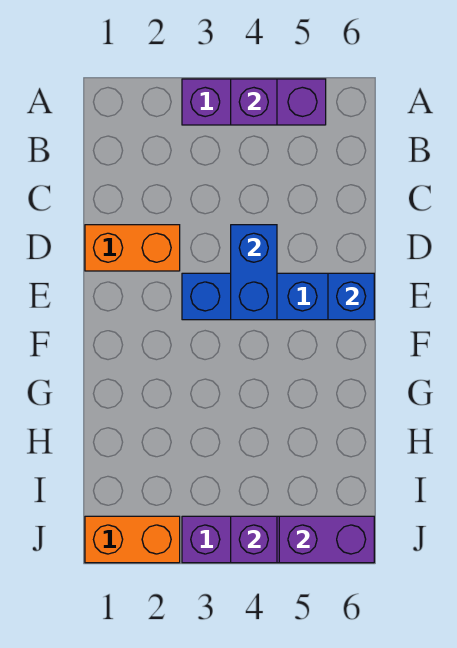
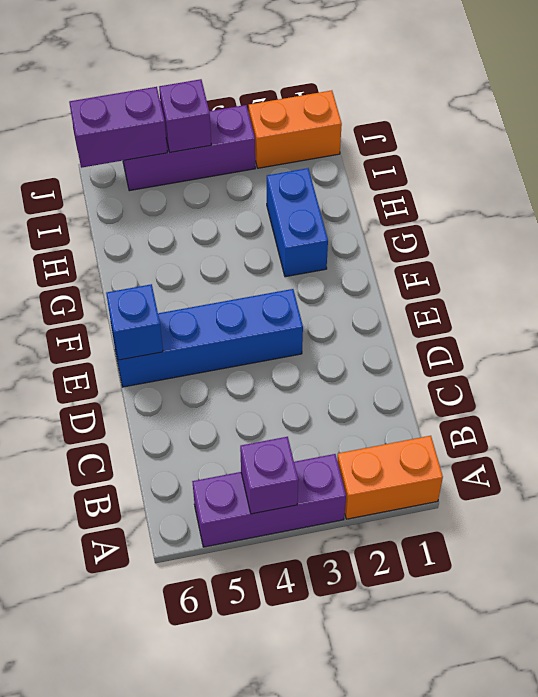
orange 1x2 brick [85,225,180,271] -> orange 1x2 brick moved to [337,436,443,519]
blue 1x2 brick [231,225,277,320] -> blue 1x2 brick moved to [267,168,328,277]

